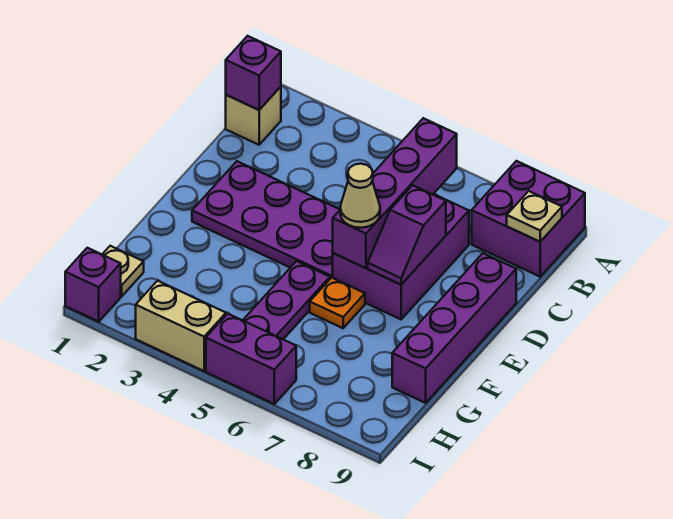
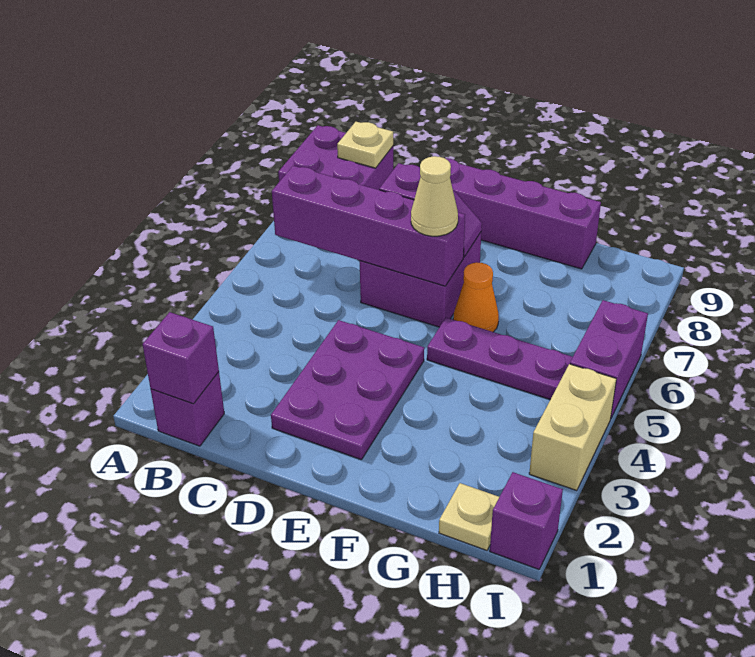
tan 1x1 brick [226,87,281,145] -> purple 1x1 brick [151,372,224,446]
purple 2x3 brick [333,194,469,319] -> purple 2x2 brick [360,232,481,327]
purple 2x4 plate [192,161,340,279] -> purple 2x3 plate [271,320,424,460]
orange 1x1 plate [310,278,365,328] -> orange 1x1 cone [453,262,499,332]

